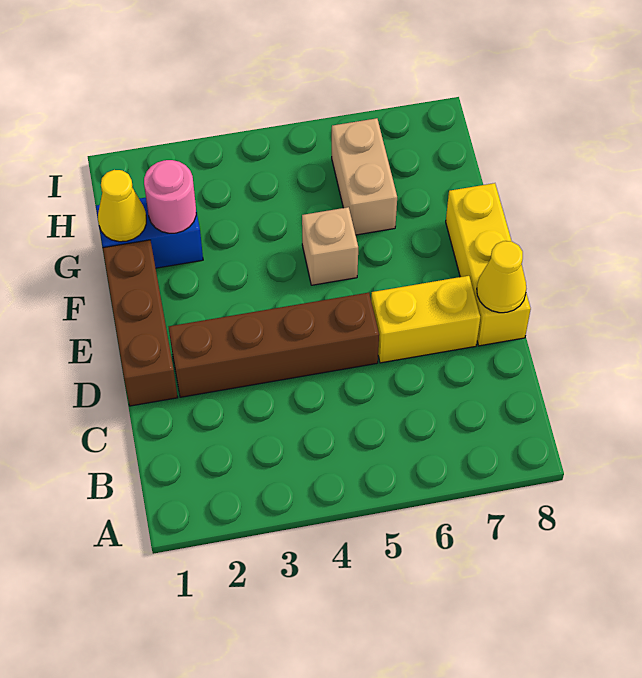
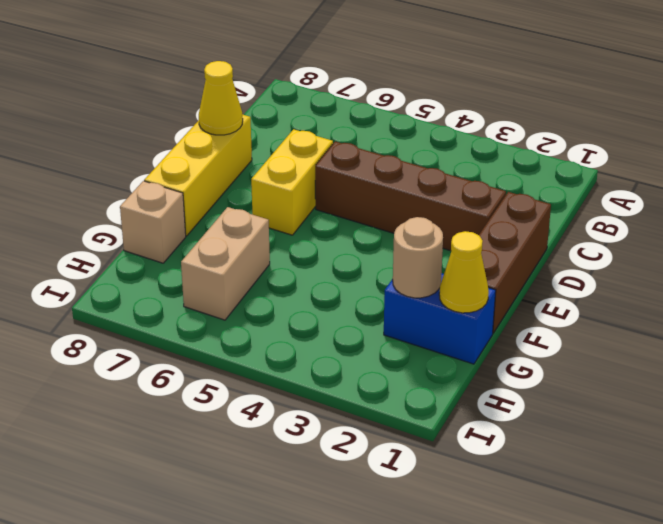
yellow 1x2 brick [371,276,480,363] -> yellow 1x2 brick turned to [251,129,333,235]
tan 1x1 brick [302,207,358,285] -> tan 1x1 brick moved to [120,181,186,263]
pink 1x1 round brick [144,160,196,233] -> tan 1x1 round brick [393,217,443,298]

